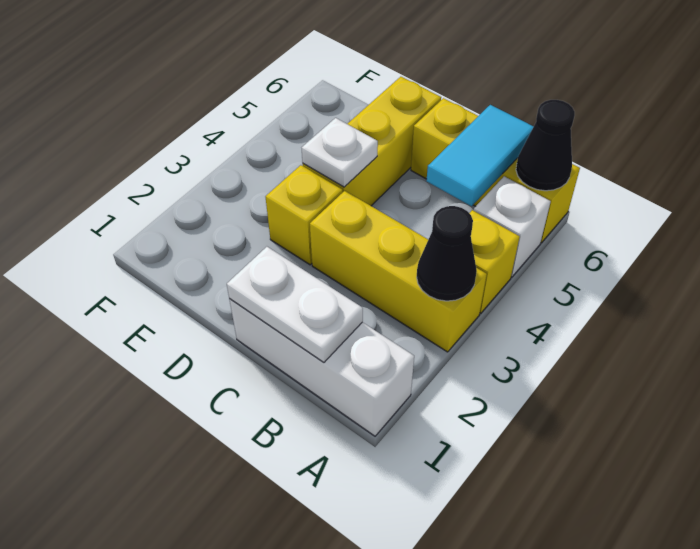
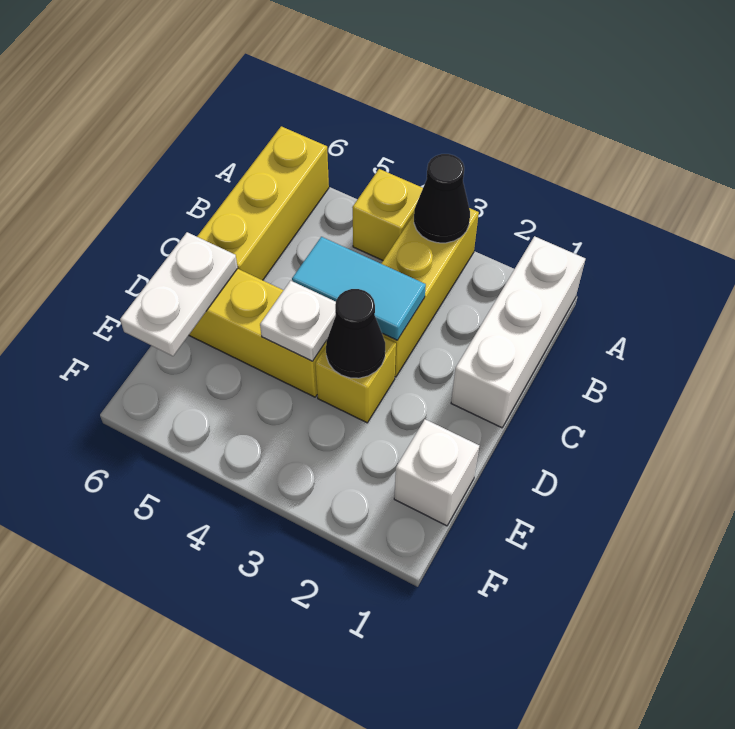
white 1x1 brick [474,176,551,277] -> white 1x1 brick moved to [394,419,479,526]
black 1x1 cone [516,100,575,191] -> black 1x1 cone moved to [326,289,385,378]
white 1x2 plate [227,247,363,362] -> white 1x2 plate moved to [120,232,238,356]
cyan 1x2 tile [427,105,534,206] -> cyan 1x2 tile moved to [292,237,426,340]

